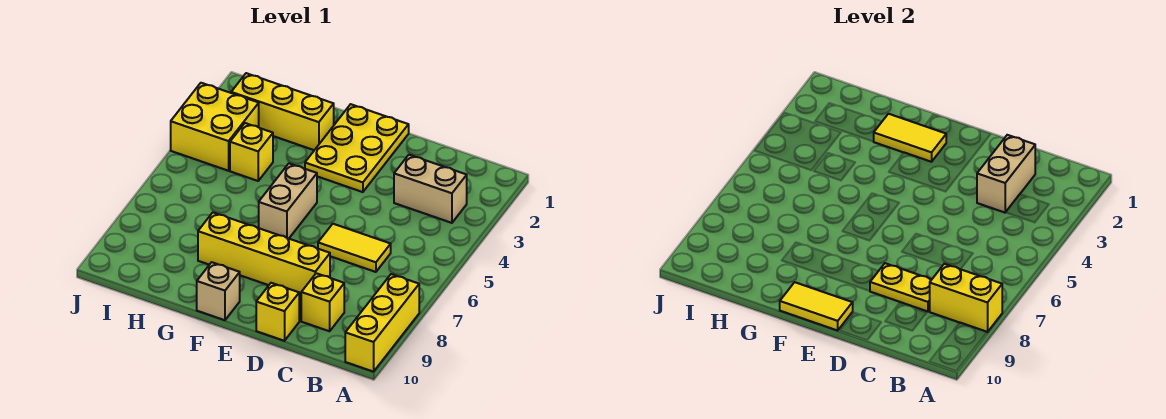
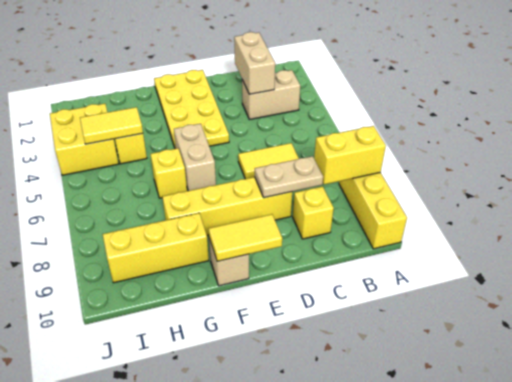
yellow 1x2 plate [870,263,932,311] -> tan 1x2 plate [255,156,323,198]
yellow 1x1 brick [256,283,299,341] -> yellow 1x1 brick moved to [150,148,187,198]
yellow 2x3 plate [305,104,409,192] -> yellow 2x4 plate [154,70,229,149]
yellow 1x2 tile [873,114,946,162] -> yellow 1x2 tile moved to [80,107,143,144]
yellow 1x3 brick [231,73,334,150] -> yellow 1x3 brick moved to [103,213,209,283]

